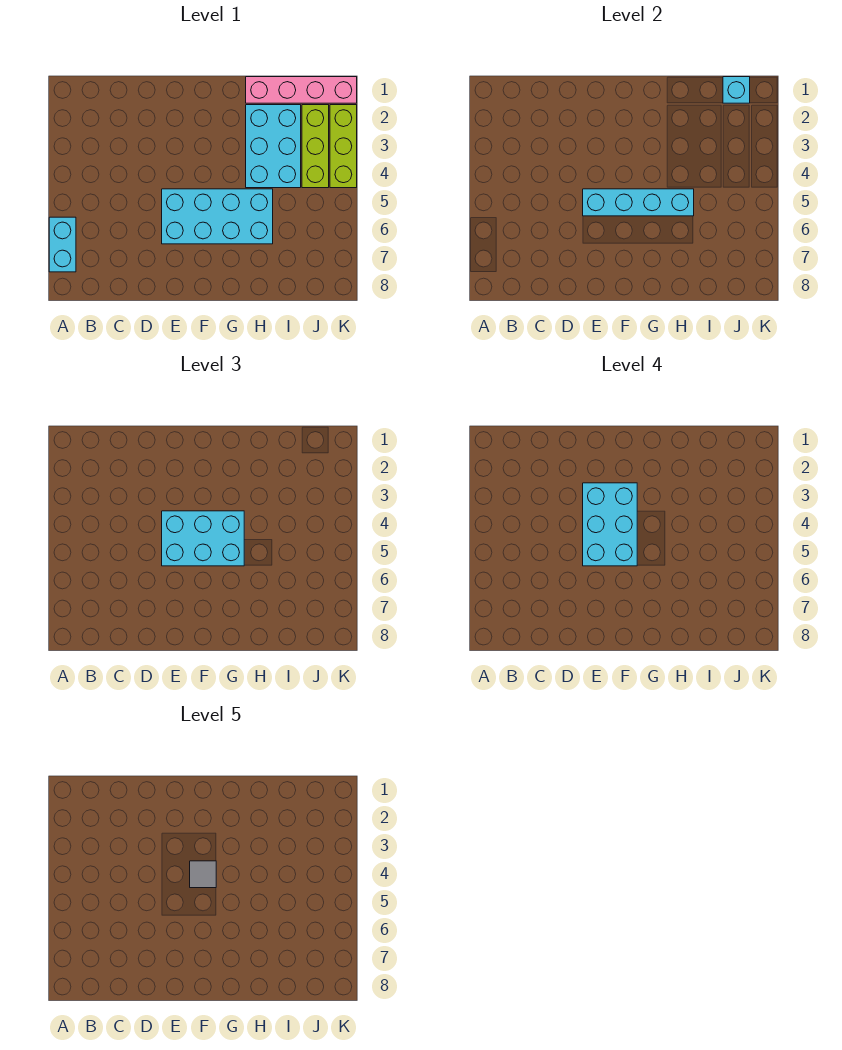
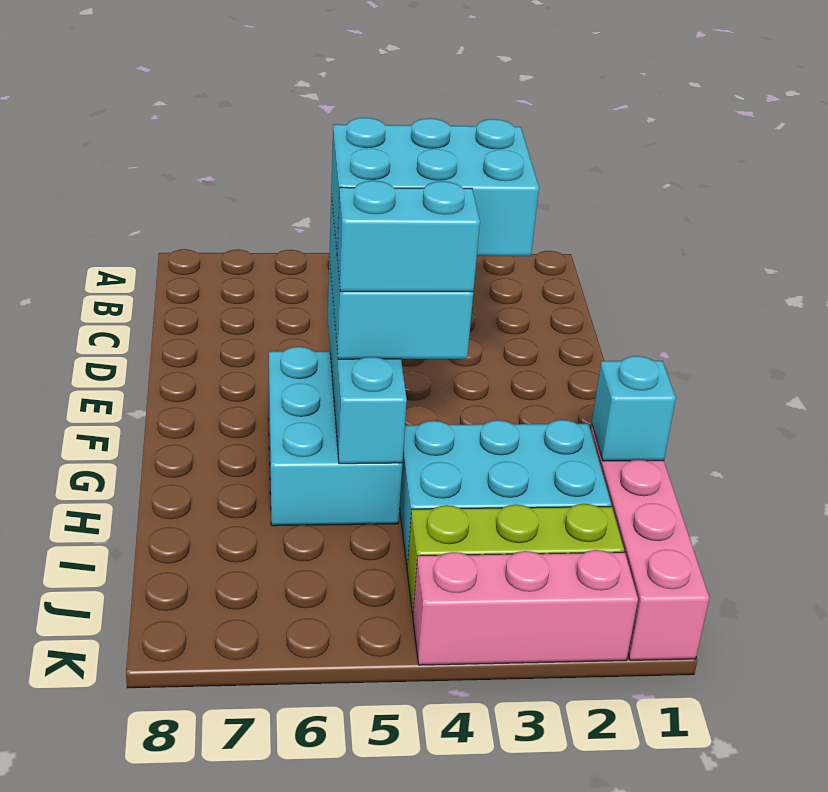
cyan 1x2 brick [49,217,76,272] -> cyan 1x2 brick moved to [337,181,480,292]
cyan 2x4 brick [162,189,273,244] -> cyan 2x3 brick [269,347,402,526]
grey 1x1 tile [190,861,216,888] -> none
cyan 1x1 brick [723,77,750,103] -> cyan 1x1 brick moved to [592,356,676,461]
lime 1x3 brick [330,105,357,188] -> pink 1x3 brick [413,550,638,665]

